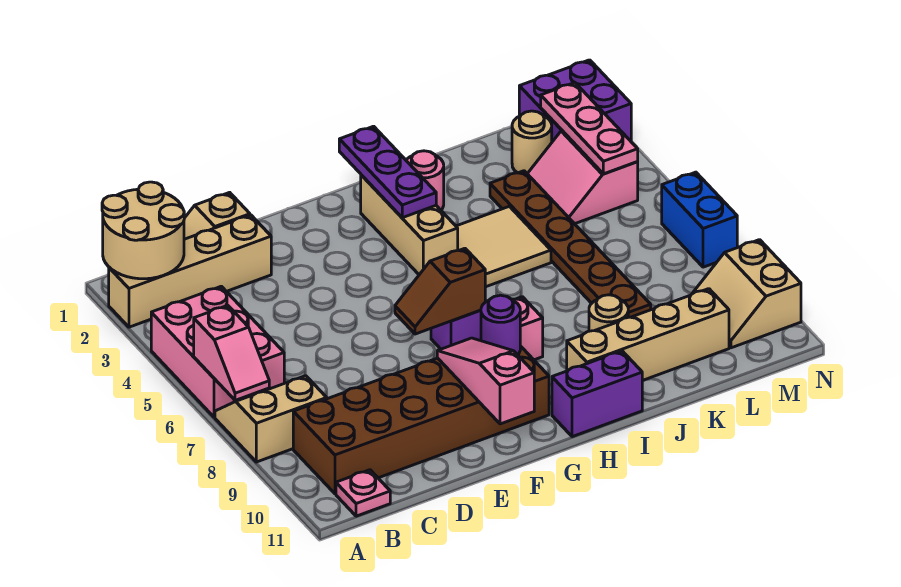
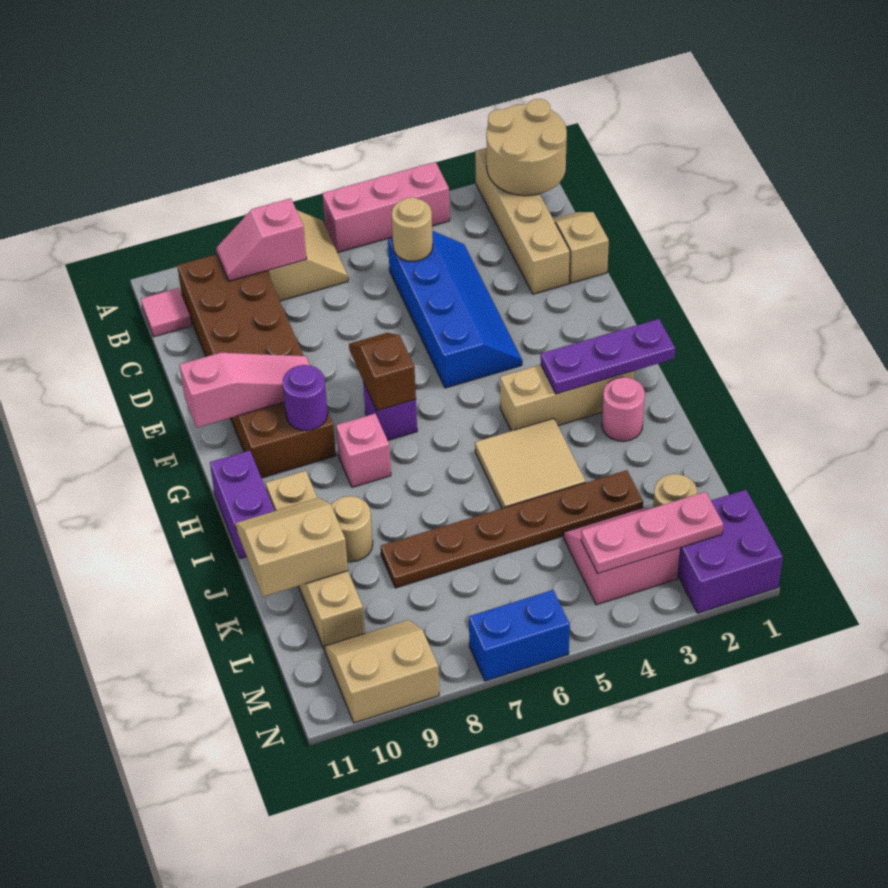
pink 2x3 brick [151,286,284,417] -> pink 1x3 brick [322,162,450,253]
pink 1x2 slope [194,305,269,400] -> pink 1x2 slope moved to [216,198,307,281]
pink 1x1 plate [336,470,390,516] -> pink 1x1 tile [141,288,191,337]
none -> blue 2x4 slope [388,231,522,388]
none -> tan 1x1 round brick [392,197,433,261]
none -> tan 2x2 slope [235,498,348,597]

